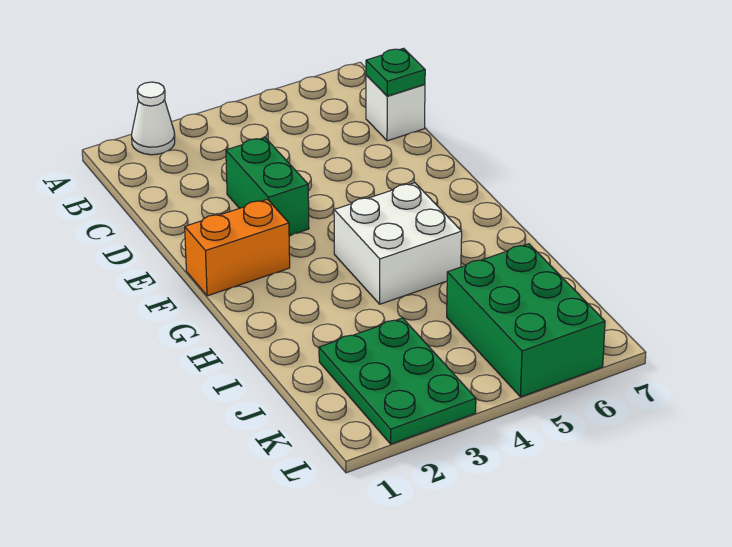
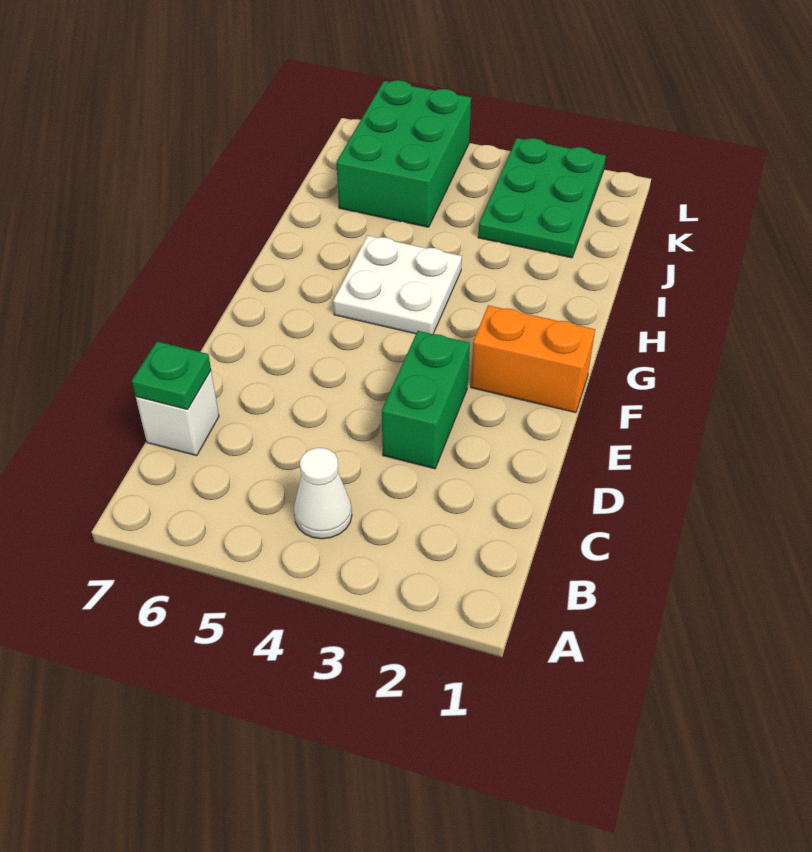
white 1x1 cone [132,82,175,155] -> white 1x1 cone moved to [294,448,352,539]
white 2x2 brick [334,183,462,304] -> white 2x2 plate [333,235,462,334]

